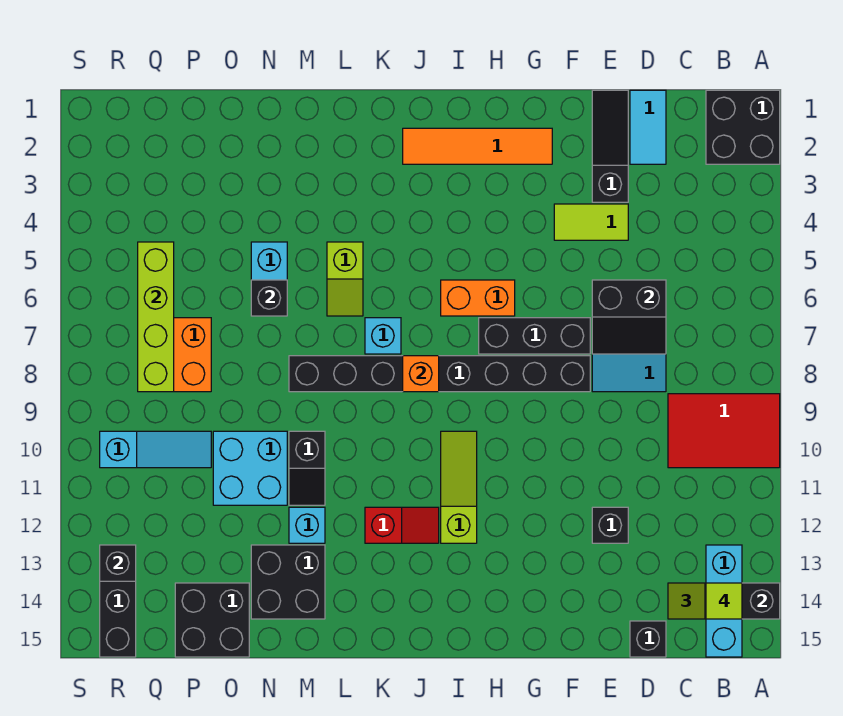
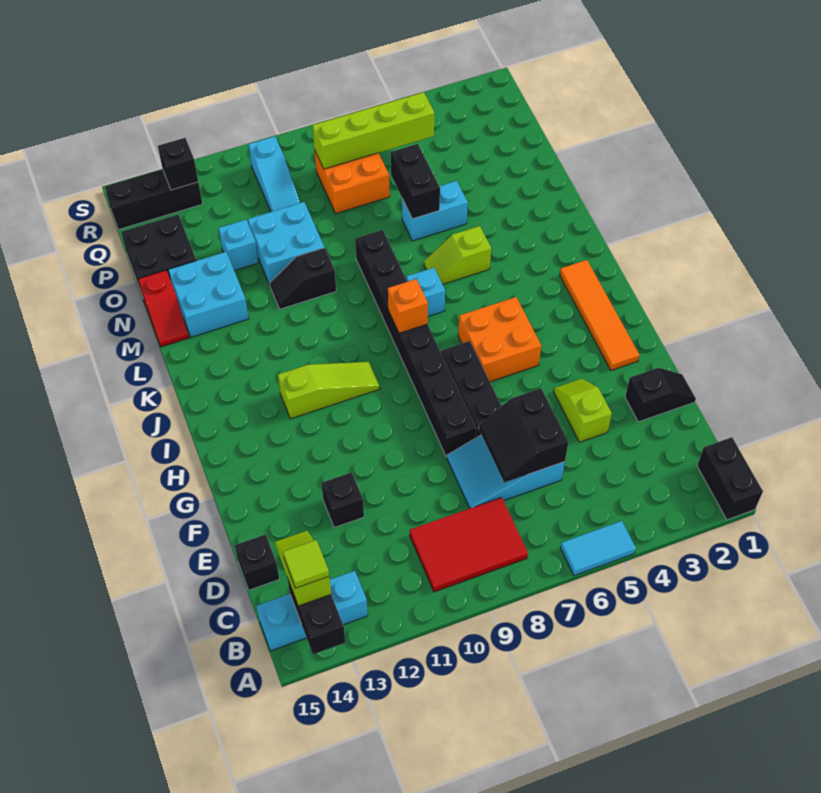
black 2x2 brick [706,90,780,164] -> black 1x2 brick [697,437,763,520]
red 2x3 tile [668,394,780,468] -> red 2x3 tile turned to [410,497,528,592]
cyan 1x2 tile [630,90,666,164] -> cyan 1x2 tile moved to [561,521,636,576]
black 1x3 slope [592,90,628,202] -> black 1x2 slope [625,368,696,422]
lime 1x2 tile [554,204,628,240] -> lime 1x2 slope [554,379,612,442]
orange 1x2 brick [441,280,515,316] -> orange 2x2 brick [458,297,541,382]
red 1x2 slope [365,507,439,543] -> red 1x2 slope moved to [138,270,189,347]
cyan 1x1 brick [289,507,325,543] -> cyan 1x1 brick moved to [219,220,259,270]
black 2x2 brick [251,545,325,619] -> cyan 2x2 brick [168,252,249,337]
black 1x1 brick [251,280,287,316] -> black 1x2 brick [391,144,440,219]

